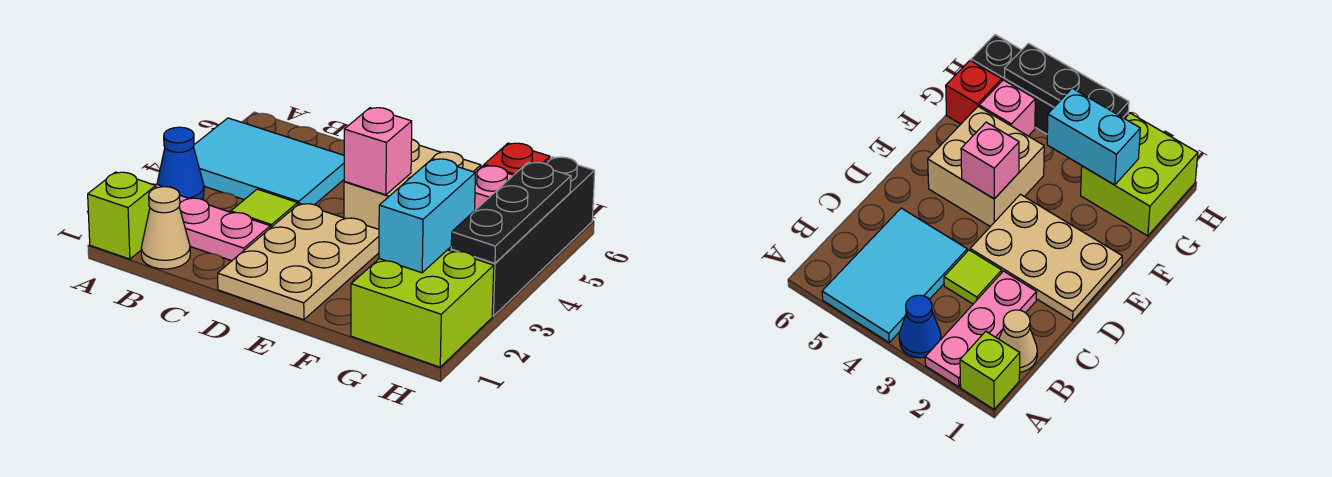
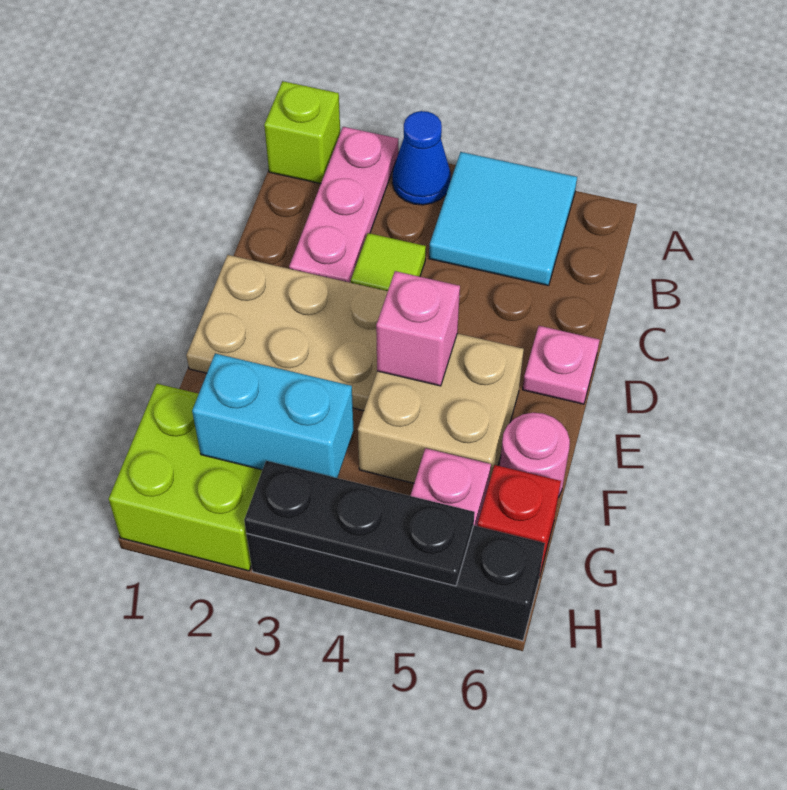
cyan 2x3 tile [193,118,344,205] -> cyan 2x2 tile [429,152,577,286]
tan 1x1 cone [141,187,190,269] -> none
none -> pink 1x1 plate [523,326,599,404]
none -> pink 1x1 round brick [500,413,570,498]

